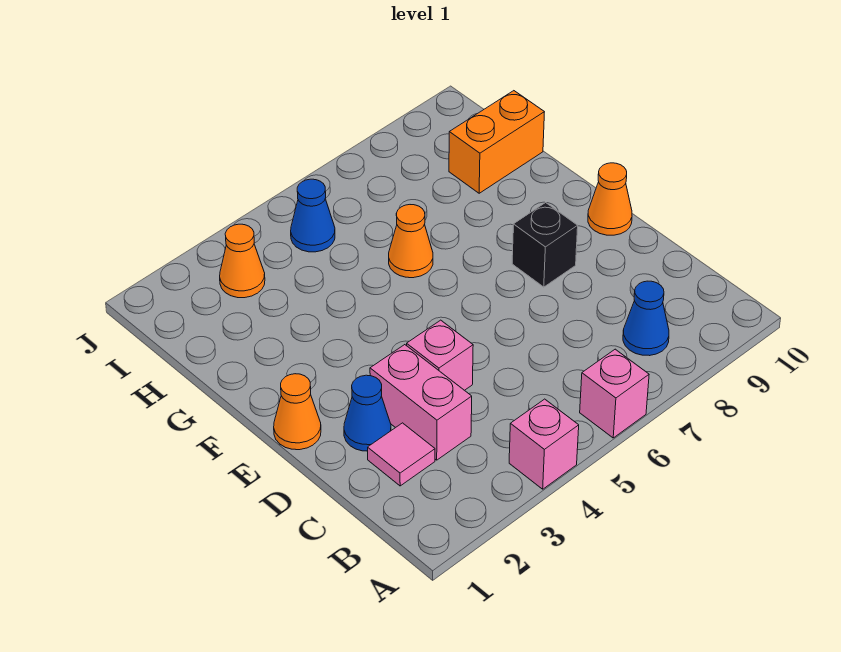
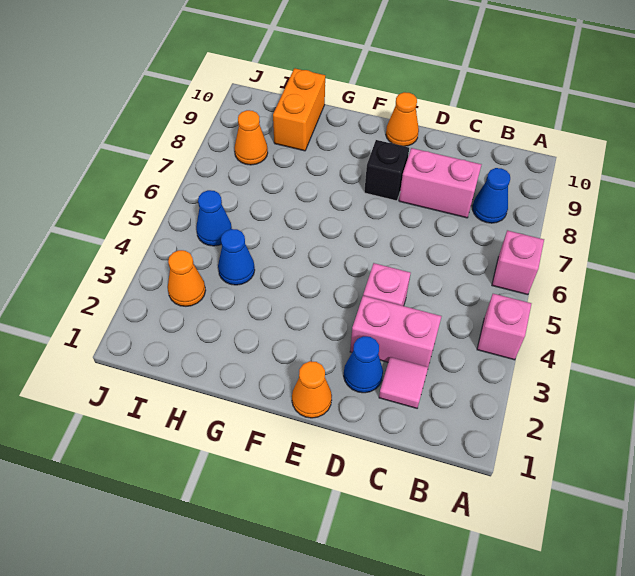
none -> pink 1x2 brick [399,148,482,218]
orange 1x1 cone [389,205,433,278] -> orange 1x1 cone moved to [234,110,268,165]
none -> blue 1x1 cone [218,229,255,285]

